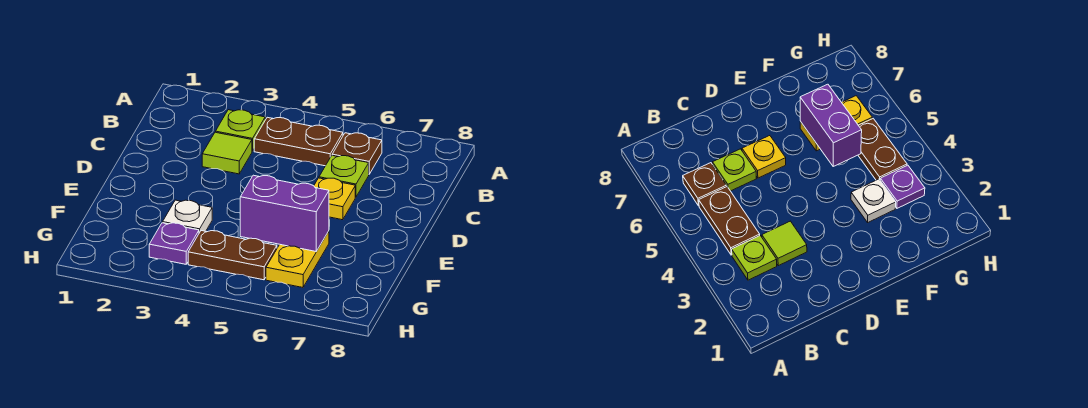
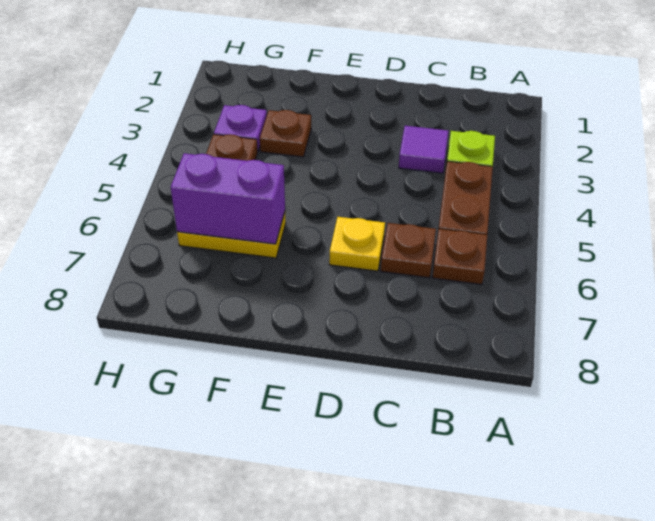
lime 1x1 tile [202,132,252,174] -> purple 1x1 tile [399,126,448,173]
lime 1x1 plate [319,156,369,197] -> brown 1x1 plate [381,223,436,278]
white 1x1 plate [163,200,212,233] -> brown 1x1 plate [260,110,311,157]
purple 1x2 brick [240,175,329,251] -> purple 1x2 brick turned to [171,153,285,244]

